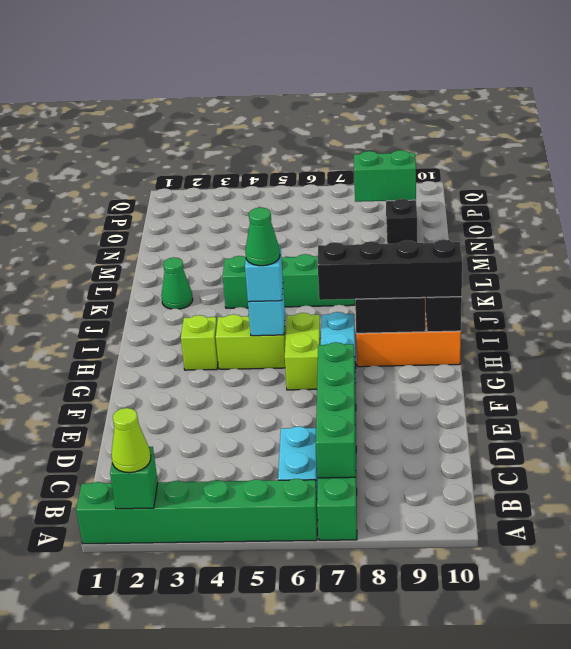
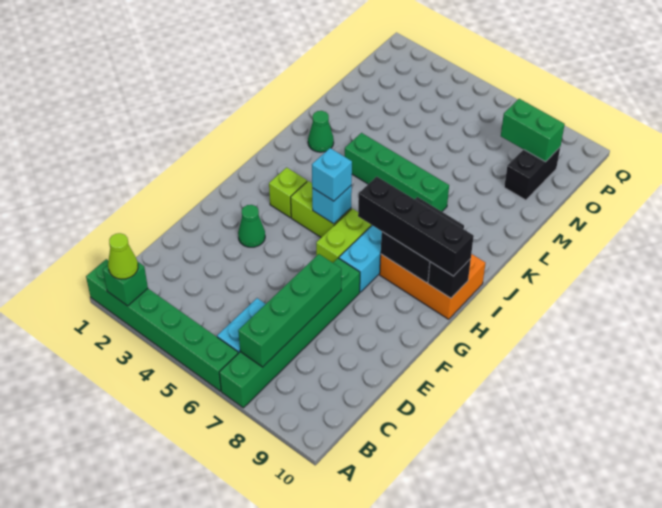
green 1x1 cone [245,207,280,266] -> green 1x1 cone moved to [238,205,265,247]

